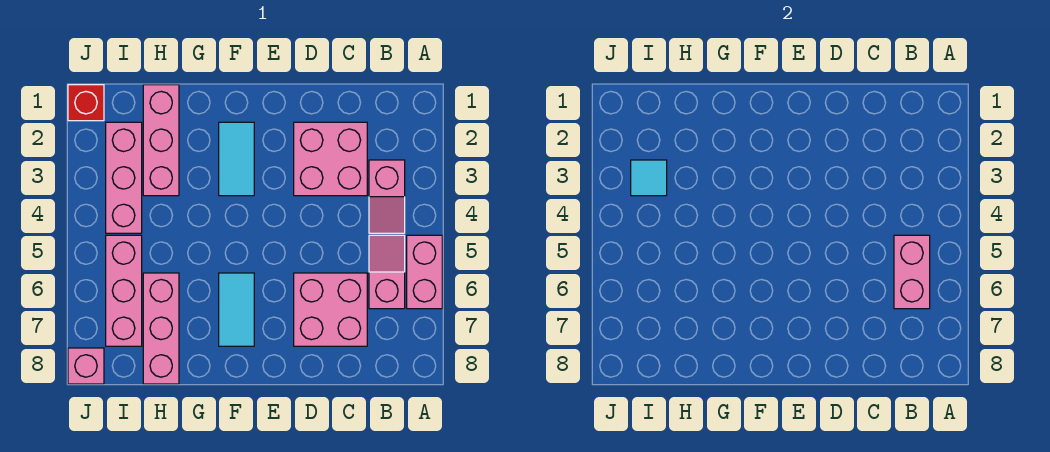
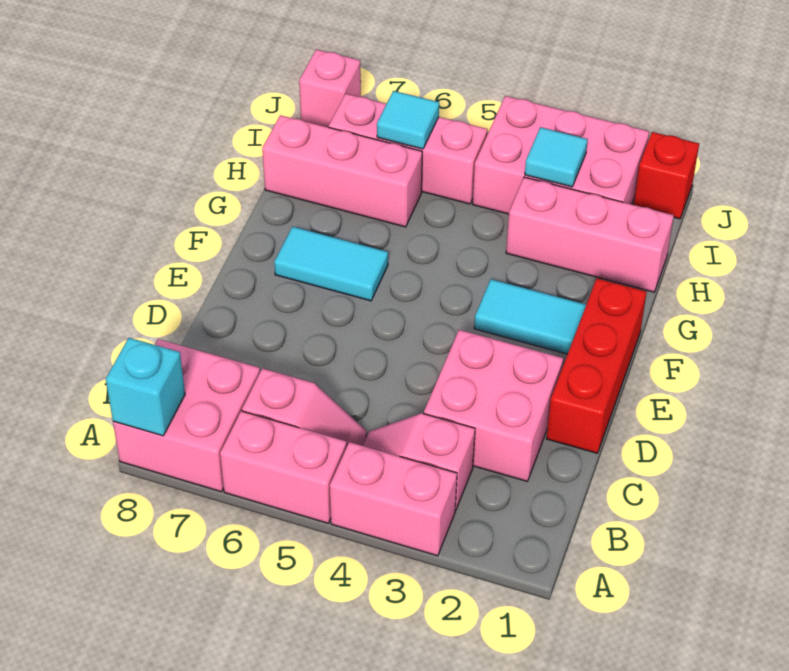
none -> cyan 1x1 brick [106,338,185,436]
pink 1x2 brick [894,235,930,309] -> pink 1x2 brick moved to [330,442,457,556]
pink 2x2 brick [294,273,367,346] -> pink 2x2 brick moved to [113,339,260,492]
none -> red 1x3 brick [546,278,647,453]
pink 1x3 brick [106,122,142,233] -> pink 2x3 brick [473,96,649,214]
none -> cyan 1x1 tile [377,91,439,149]

